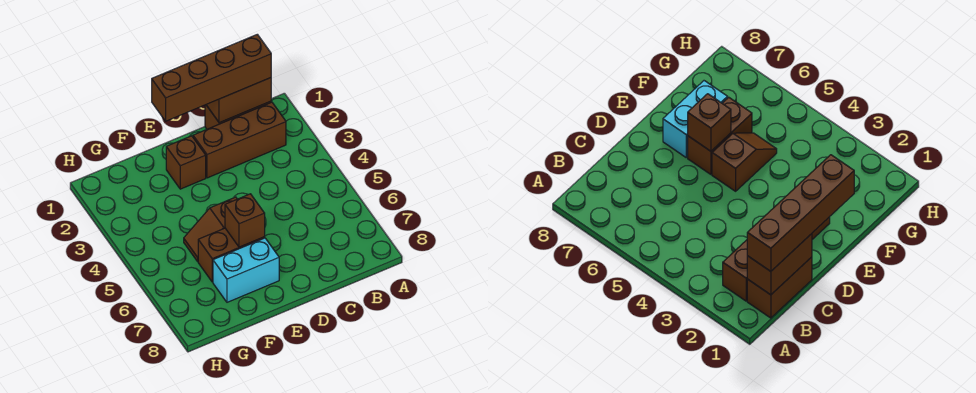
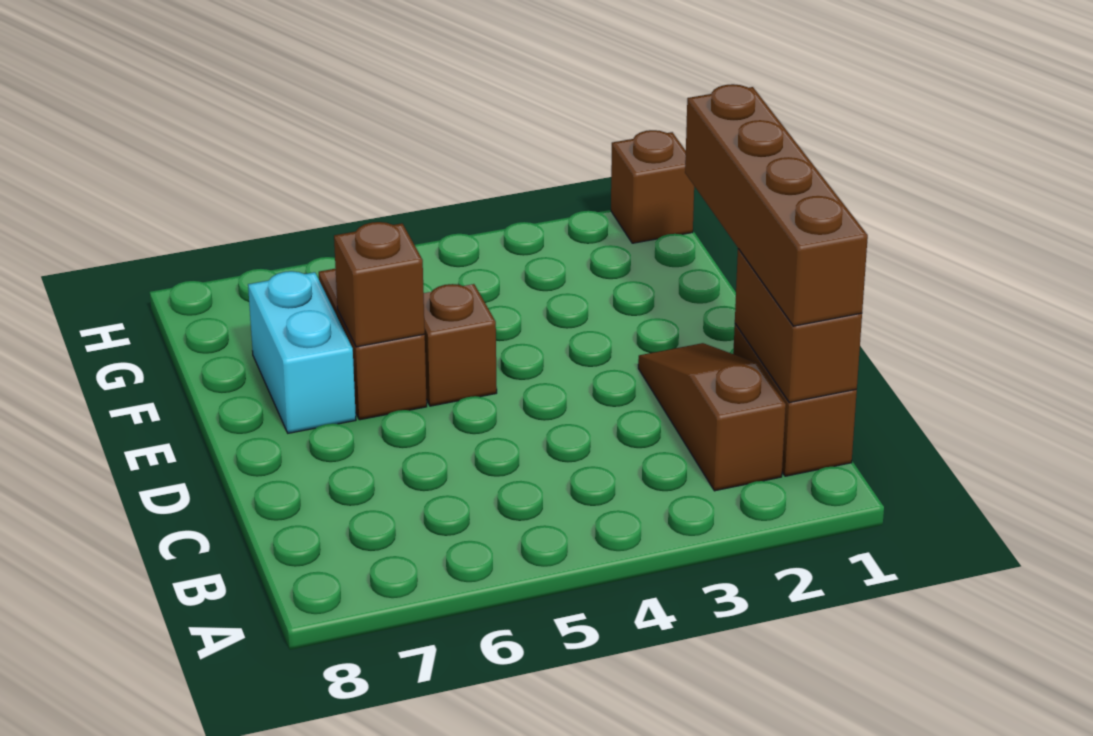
brown 1x3 brick [193,102,286,178] -> brown 1x3 slope [638,343,786,491]
brown 1x1 brick [166,136,206,189] -> brown 1x1 brick moved to [611,130,694,243]

